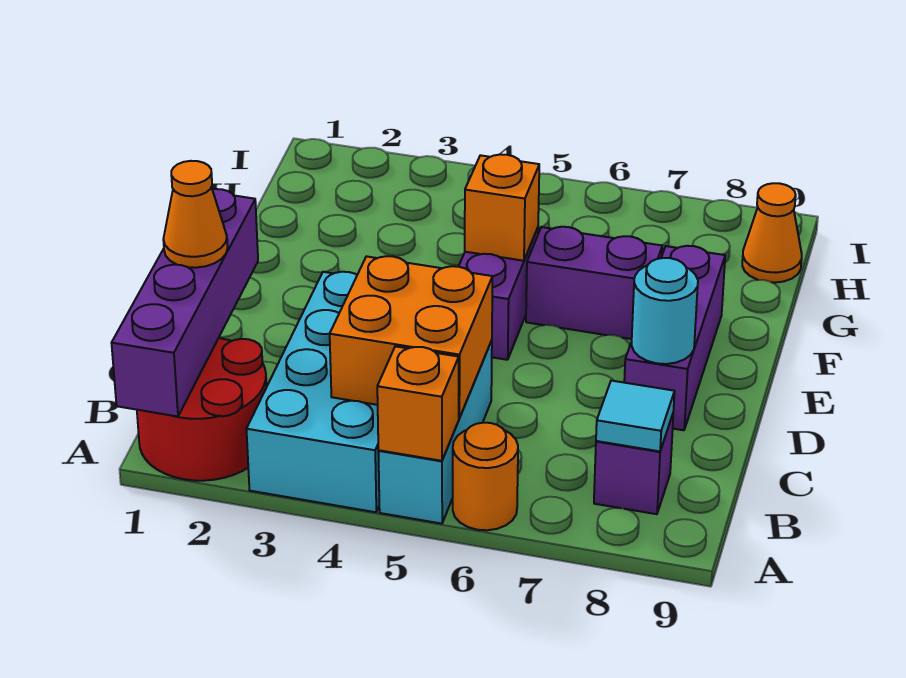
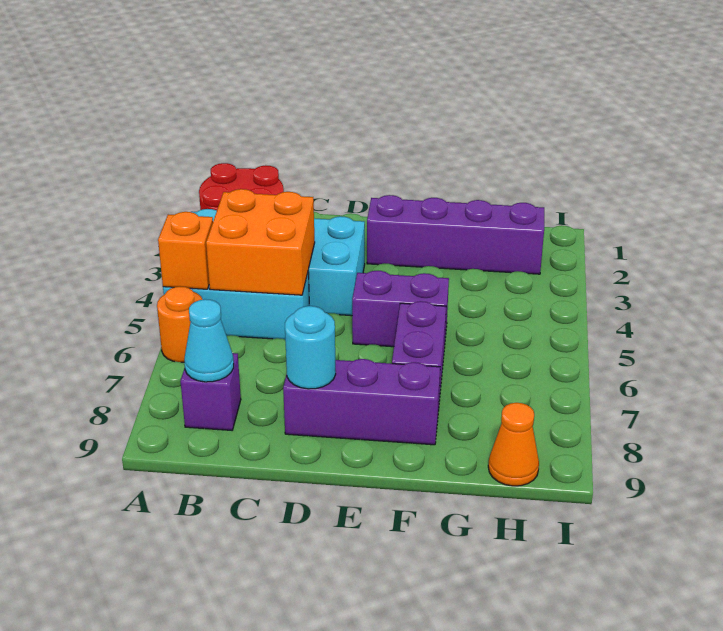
purple 1x4 brick [112,189,258,416] -> purple 1x4 brick moved to [367,195,544,274]
cyan 1x1 tile [596,381,675,451] -> cyan 1x1 cone [184,299,234,382]
orange 1x1 cone [163,161,228,268] -> none
orange 1x1 brick [465,154,539,261] -> none

